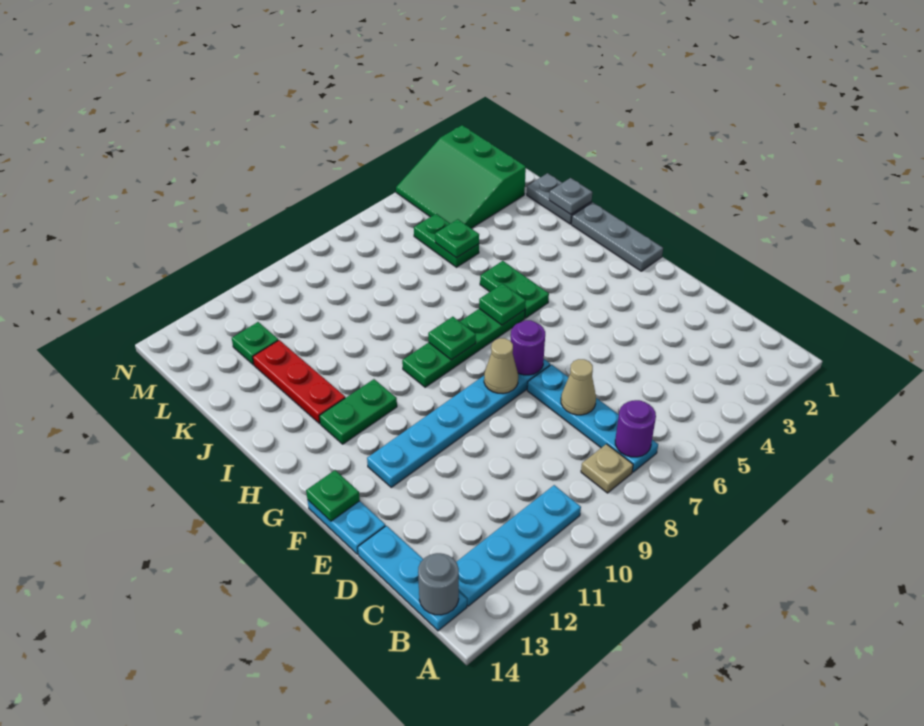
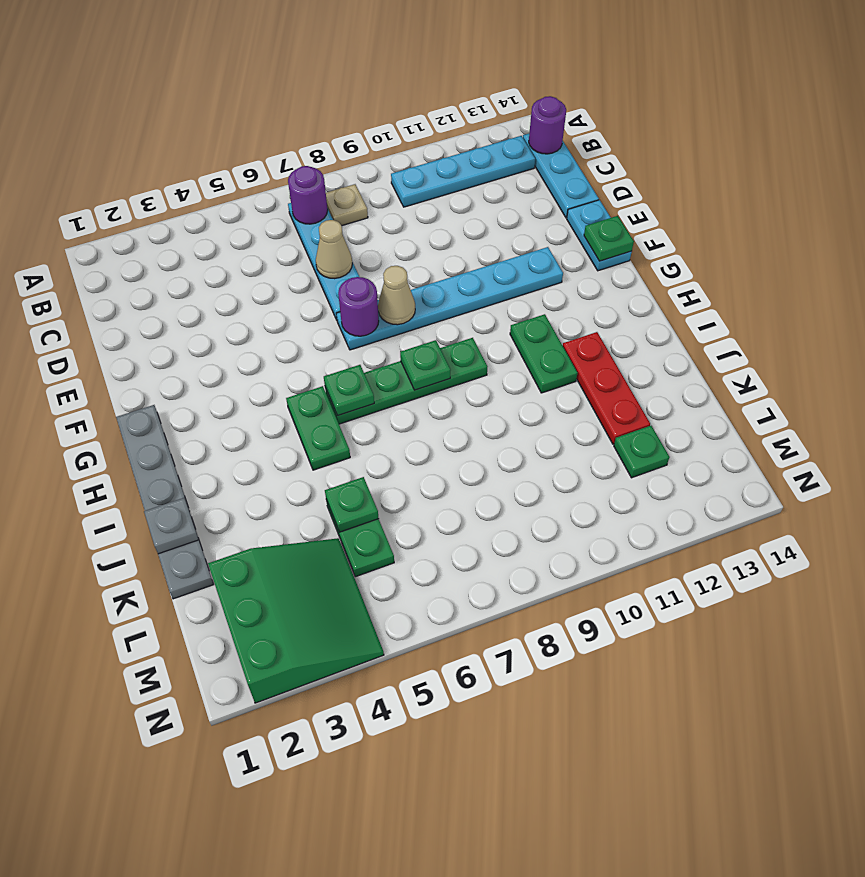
grey 1x1 round brick [418,553,459,615] -> purple 1x1 round brick [529,96,566,154]
green 1x2 plate [319,379,397,444] -> green 1x2 plate turned to [510,314,577,393]

